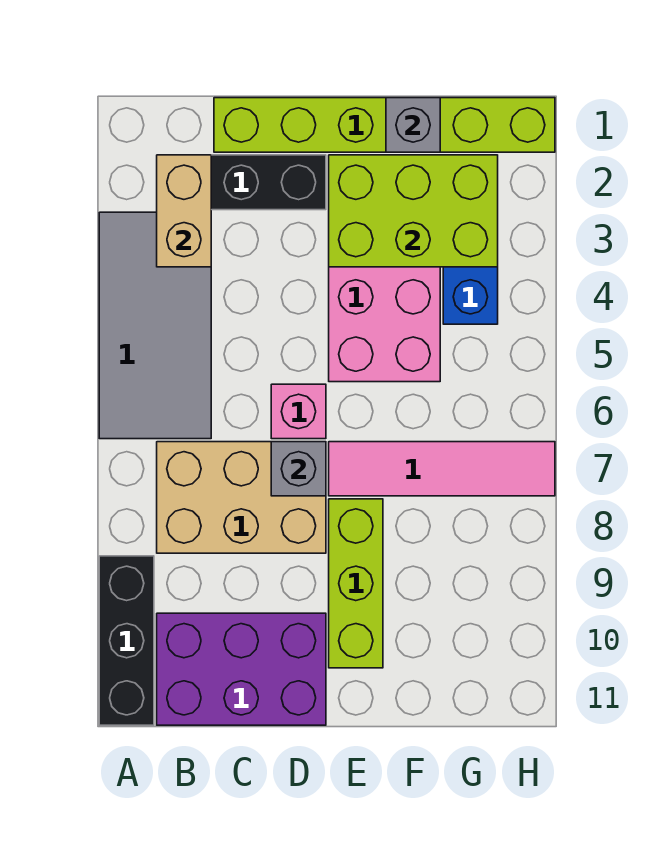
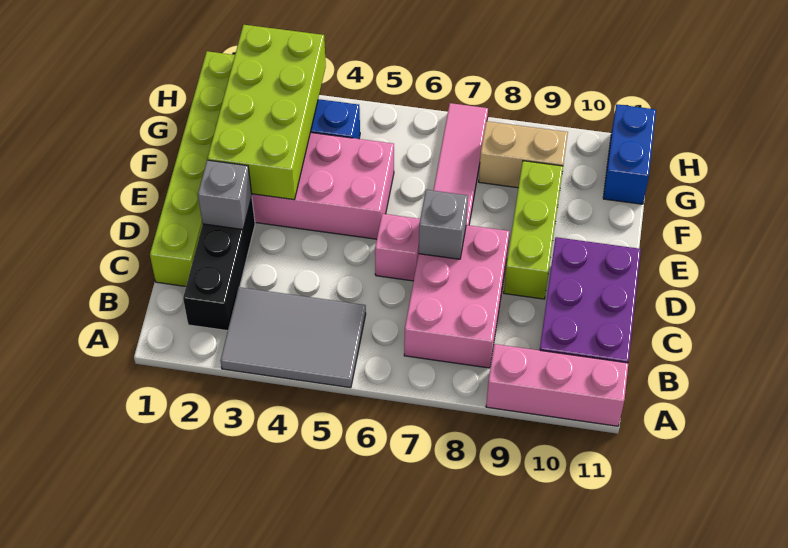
grey 2x4 tile [99,212,211,439] -> grey 2x3 tile [221,287,366,388]
black 1x3 brick [99,556,154,725] -> pink 1x3 brick [486,344,628,426]
tan 1x2 brick [157,155,211,267] -> tan 1x2 brick moved to [479,121,568,188]
tan 2x3 brick [157,442,326,553] -> pink 2x3 brick [404,225,510,368]
lime 2x3 brick [329,155,498,267] -> lime 2x4 brick [207,25,326,200]
lime 1x3 brick [329,499,383,668] -> lime 1x3 brick turned to [504,161,563,299]
grey 1x1 brick [386,98,440,152] -> grey 1x1 brick moved to [198,160,252,229]
none -> blue 1x2 brick [603,104,656,204]

